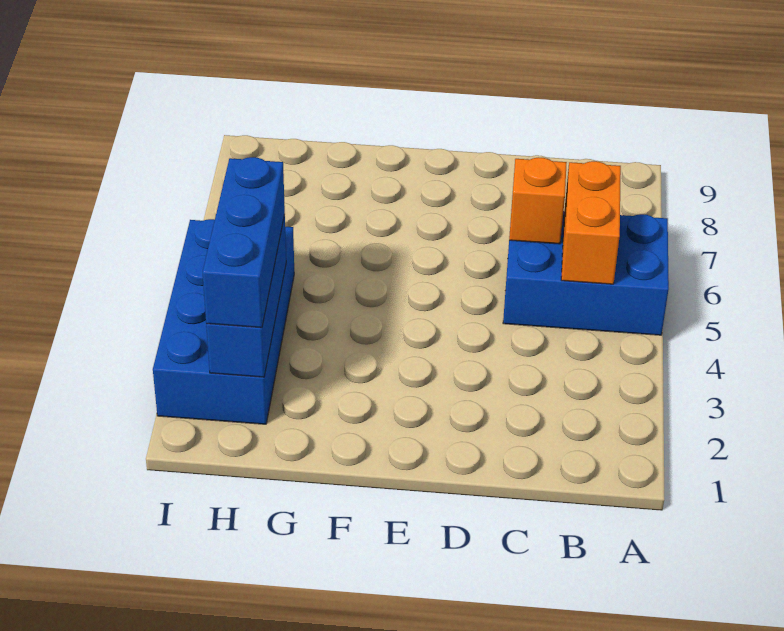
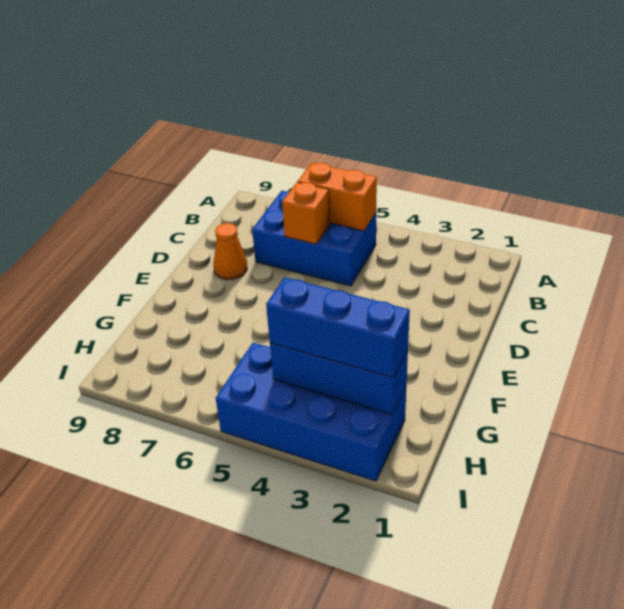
blue 2x3 brick [503,212,669,335] -> blue 2x3 brick turned to [252,191,376,286]
none -> orange 1x1 cone [214,223,247,280]

